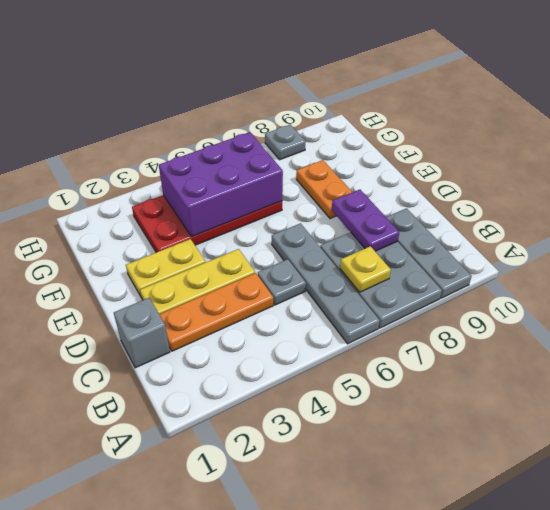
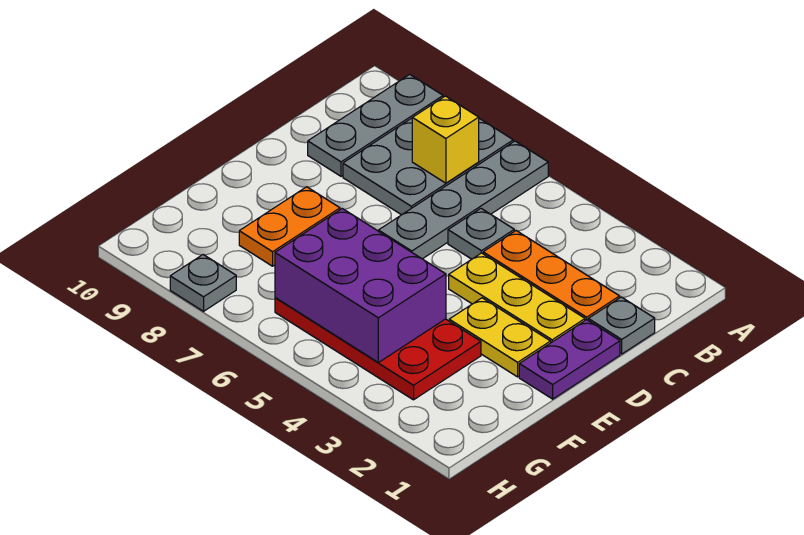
yellow 1x1 plate [340,246,391,292] -> yellow 1x1 brick [412,96,479,183]
grey 1x1 brick [114,298,170,368] -> grey 1x1 plate [588,297,655,354]
purple 1x2 plate [332,190,399,251] -> purple 1x2 plate moved to [519,320,620,399]

